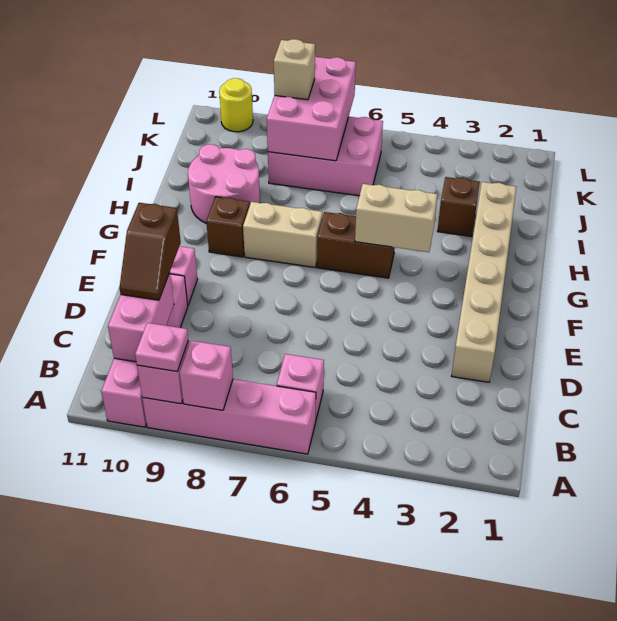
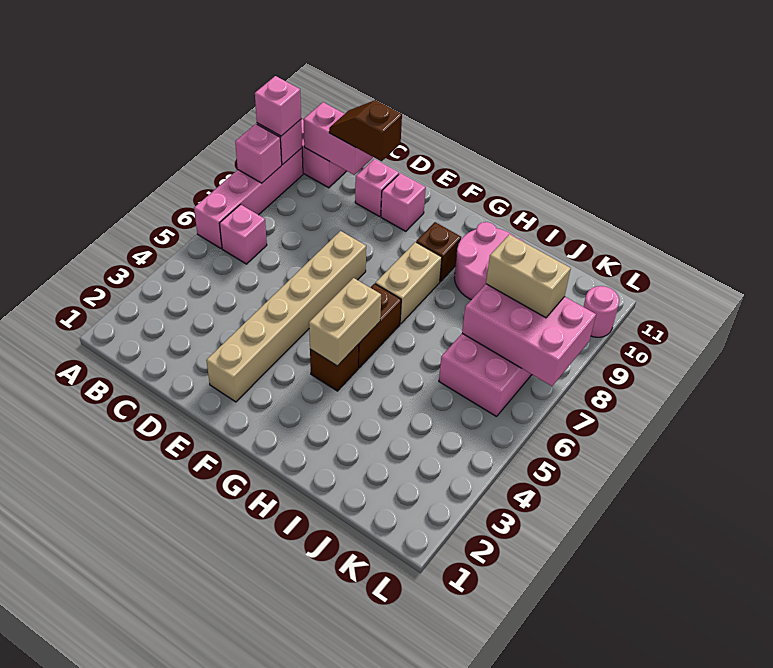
pink 1x1 plate [135,323,188,371] -> pink 1x1 brick [255,76,301,136]
tan 1x6 brick [452,182,516,382] -> tan 1x6 brick turned to [206,231,366,402]
brown 1x1 brick [438,177,480,236] -> brown 1x1 brick moved to [310,344,359,391]
tan 1x1 brick [274,39,315,100] -> tan 1x2 brick [486,234,571,318]
yellow 1x1 round brick [219,78,253,132] -> pink 1x1 round brick [584,286,619,337]

